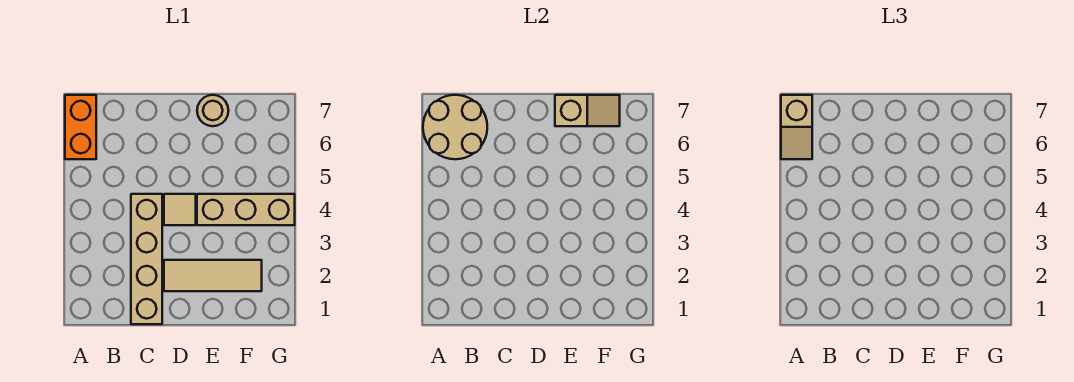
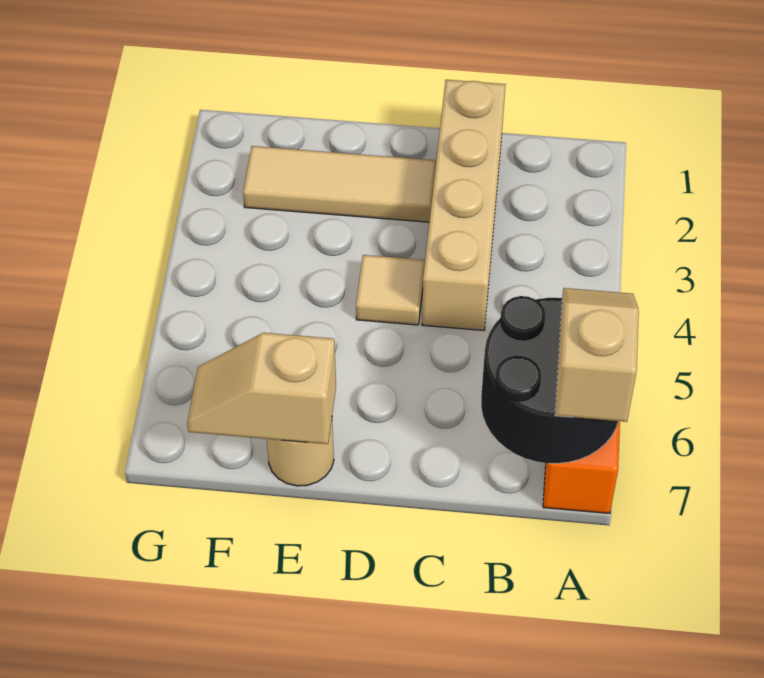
tan 2x2 round brick [423,95,487,159] -> black 2x2 round brick [481,296,618,463]
tan 1x3 brick [197,194,295,225] -> none

